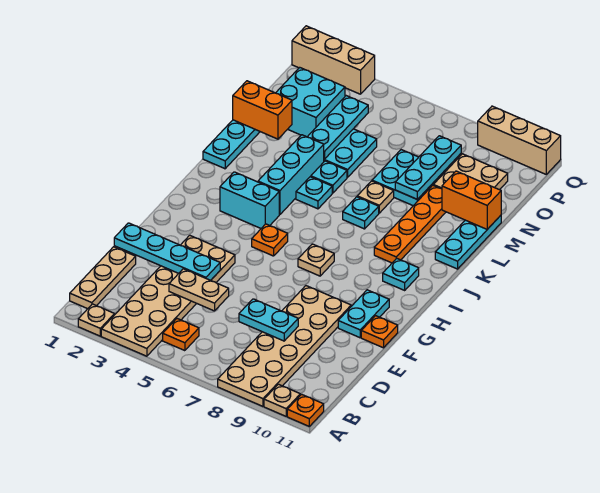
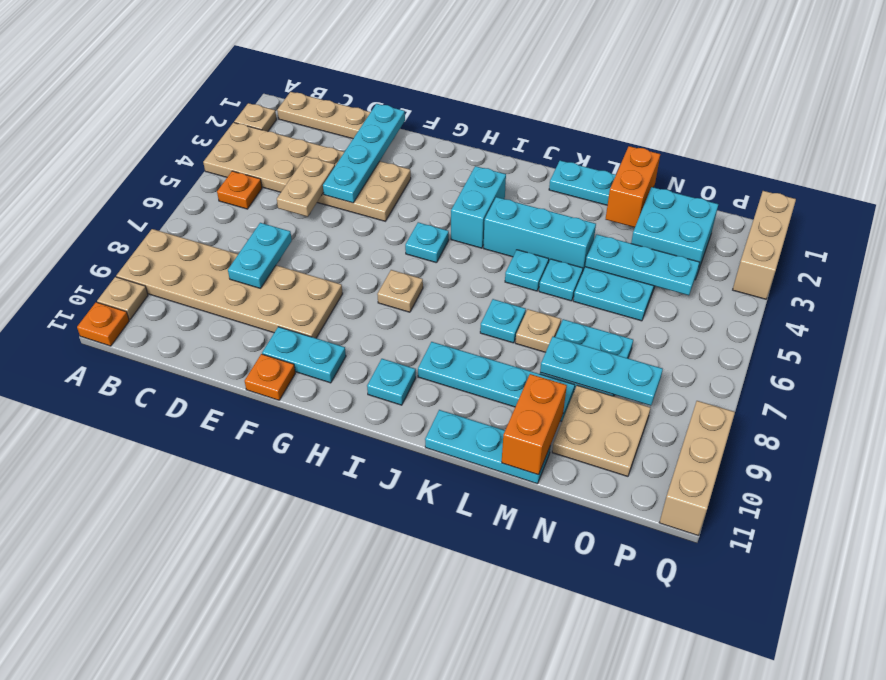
orange 1x1 plate [252,224,288,256] -> cyan 1x1 plate [405,222,449,263]
orange 1x4 plate [374,185,446,263] -> cyan 1x4 plate [418,342,575,421]

